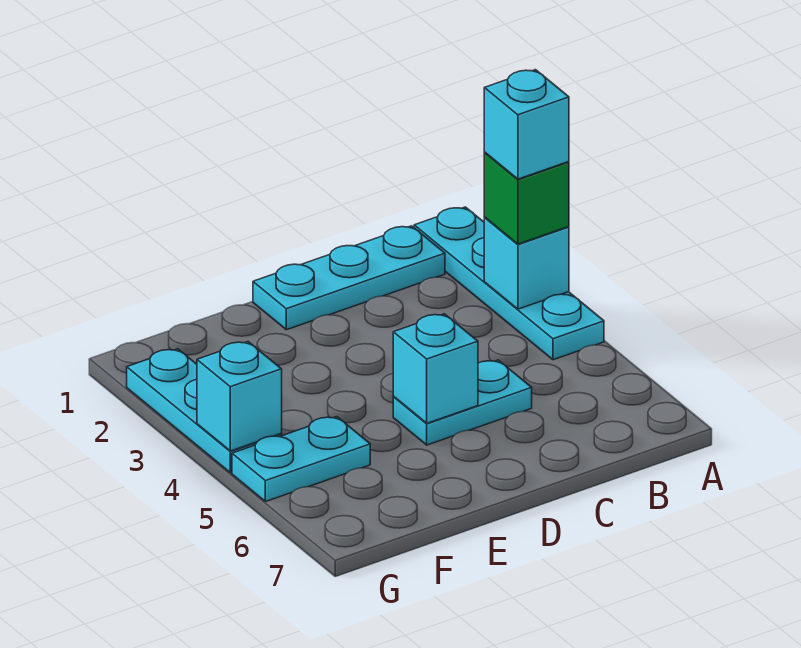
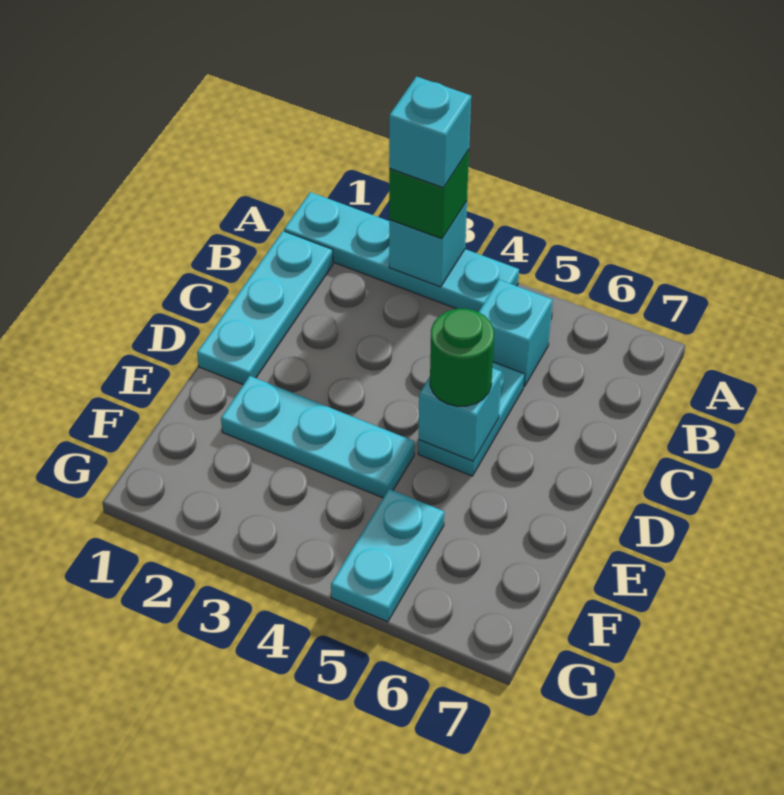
none -> green 1x1 round brick [430,308,494,406]
cyan 1x3 plate [127,349,282,473] -> cyan 1x3 plate moved to [221,376,414,498]
cyan 1x1 brick [197,342,282,451] -> cyan 1x1 brick moved to [479,280,552,386]

